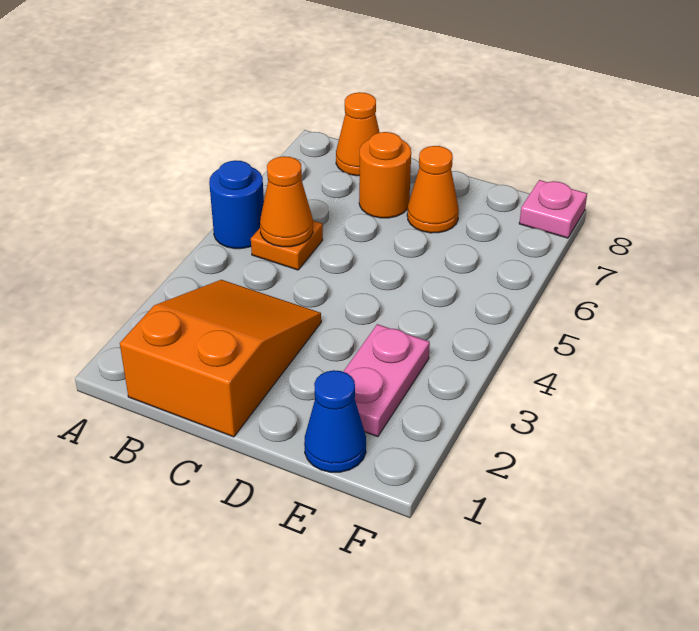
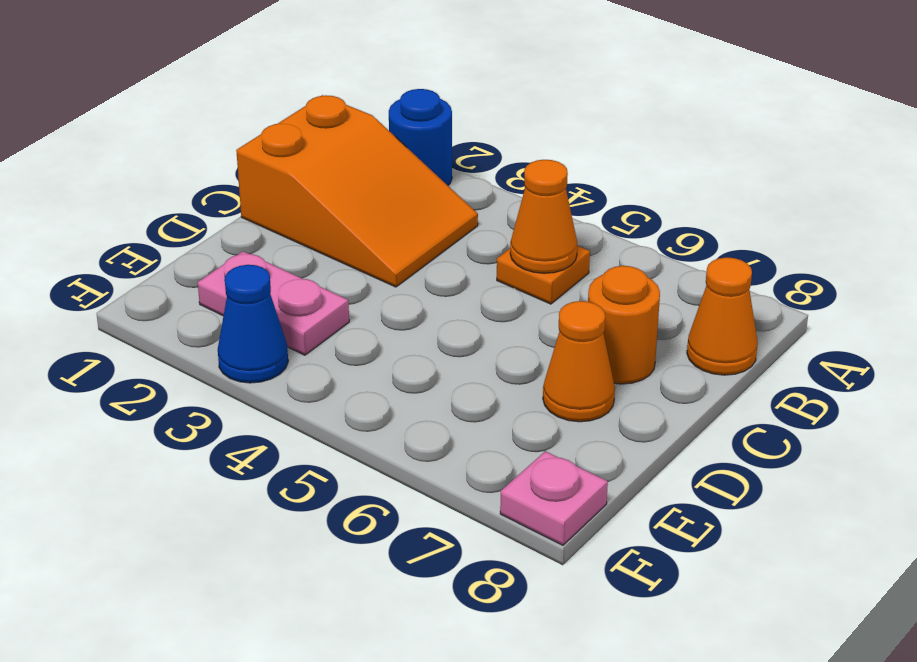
blue 1x1 round brick [209,160,264,249] -> blue 1x1 round brick moved to [389,89,452,185]
blue 1x1 cone [304,370,366,472] -> blue 1x1 cone moved to [218,265,288,383]

